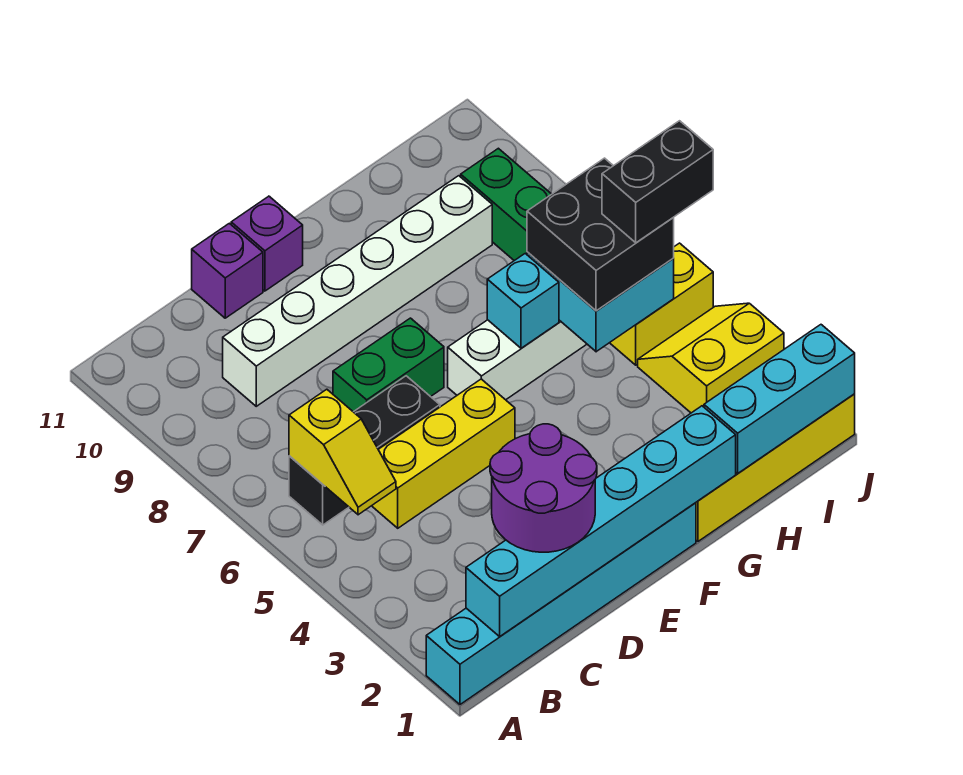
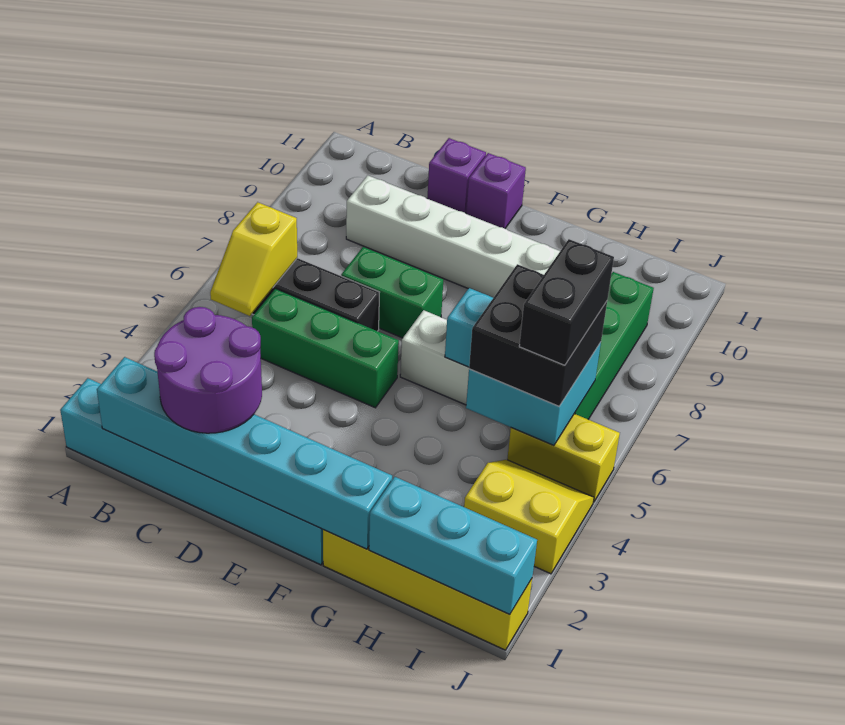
yellow 1x3 brick [372,379,515,528] -> green 1x3 brick [252,289,399,408]
black 1x2 brick [602,121,713,243] -> black 1x2 brick turned to [519,239,614,365]

